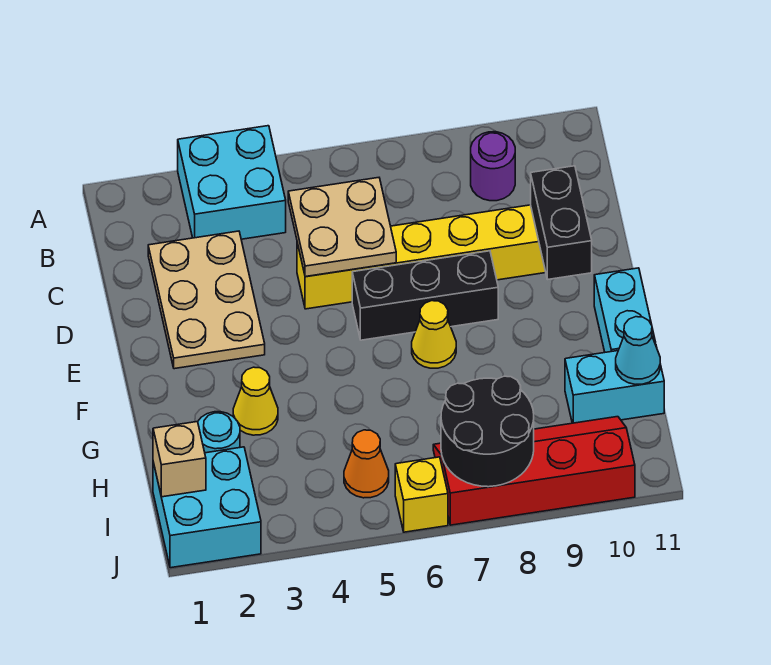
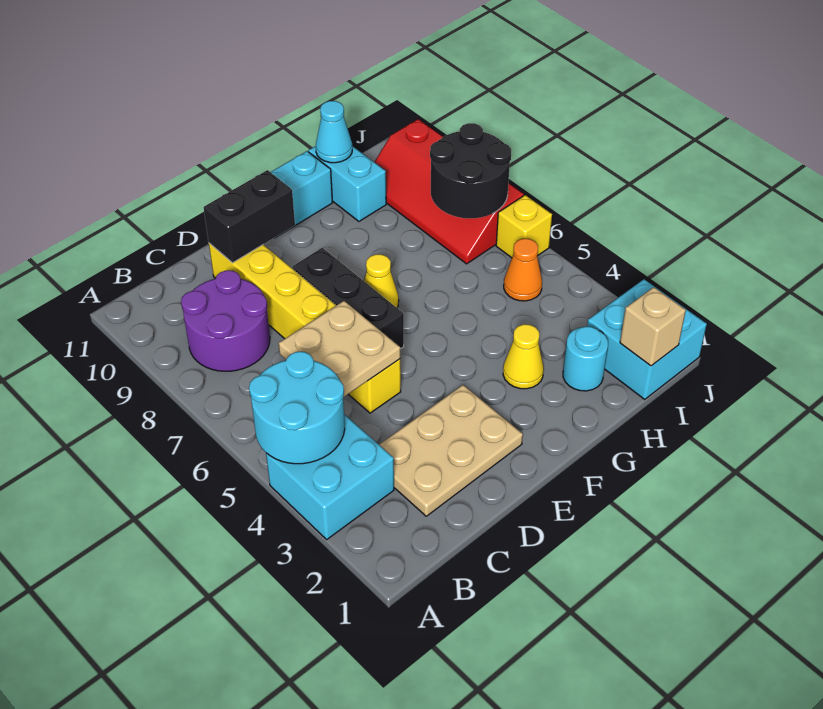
none -> cyan 2x2 round brick [249,352,345,464]
purple 1x1 round brick [471,132,515,201] -> purple 2x2 round brick [181,270,270,371]

